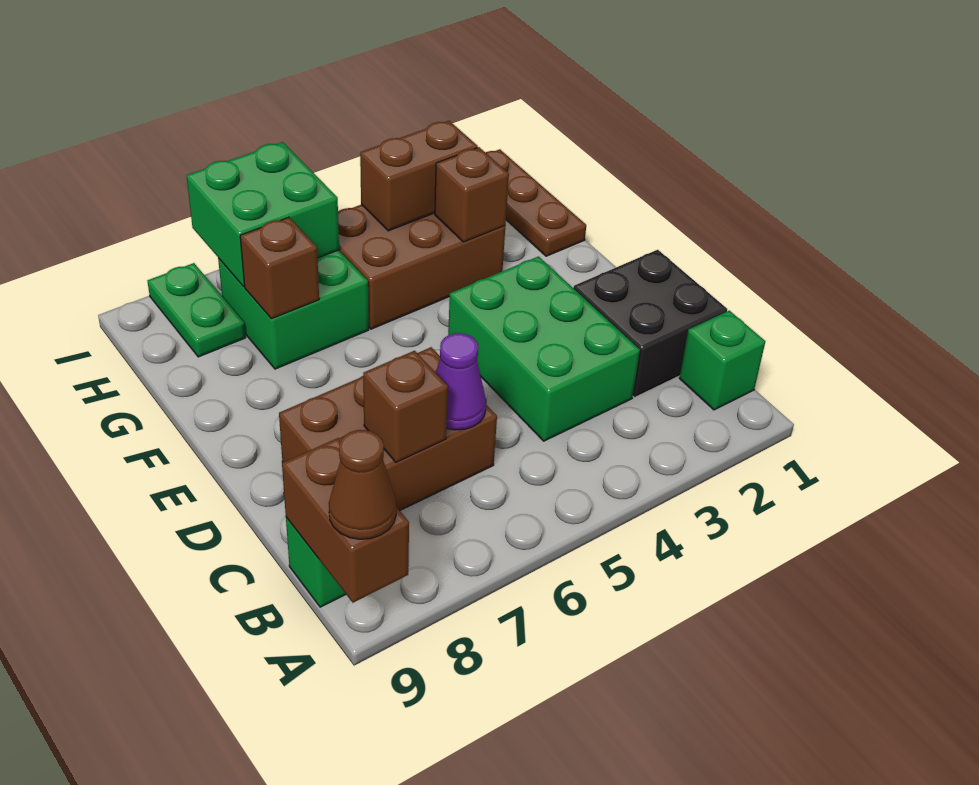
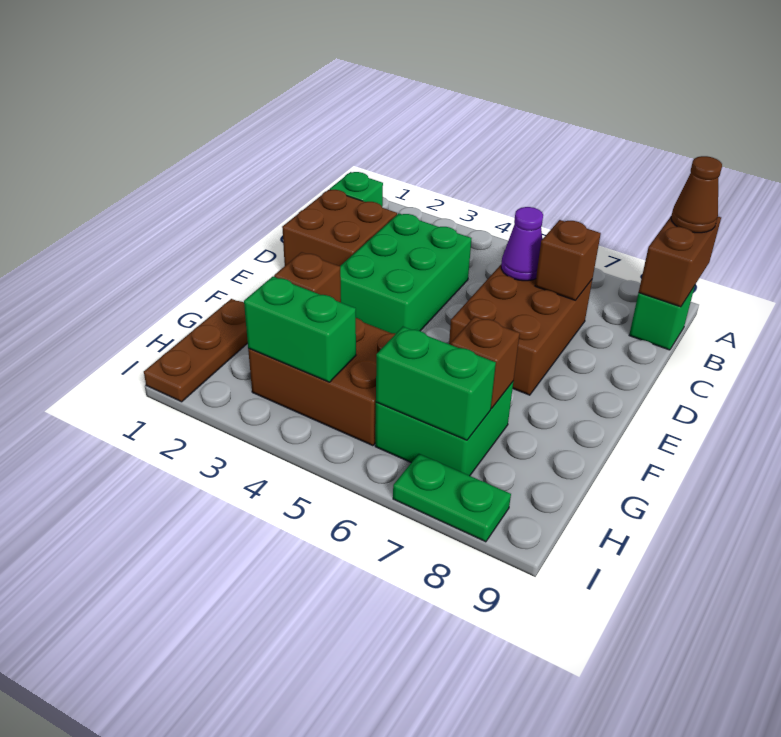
black 2x2 brick [573,250,727,398] -> brown 2x2 brick [282,190,397,266]
brown 2x3 brick [279,347,497,511] -> brown 2x3 brick turned to [449,265,592,395]
brown 1x2 brick [360,121,478,231] -> green 1x2 brick [244,277,356,382]
green 2x2 brick [186,142,339,287] -> green 1x2 brick [376,327,496,440]
green 1x2 plate [147,263,246,357] -> green 1x2 plate turned to [393,454,511,542]

